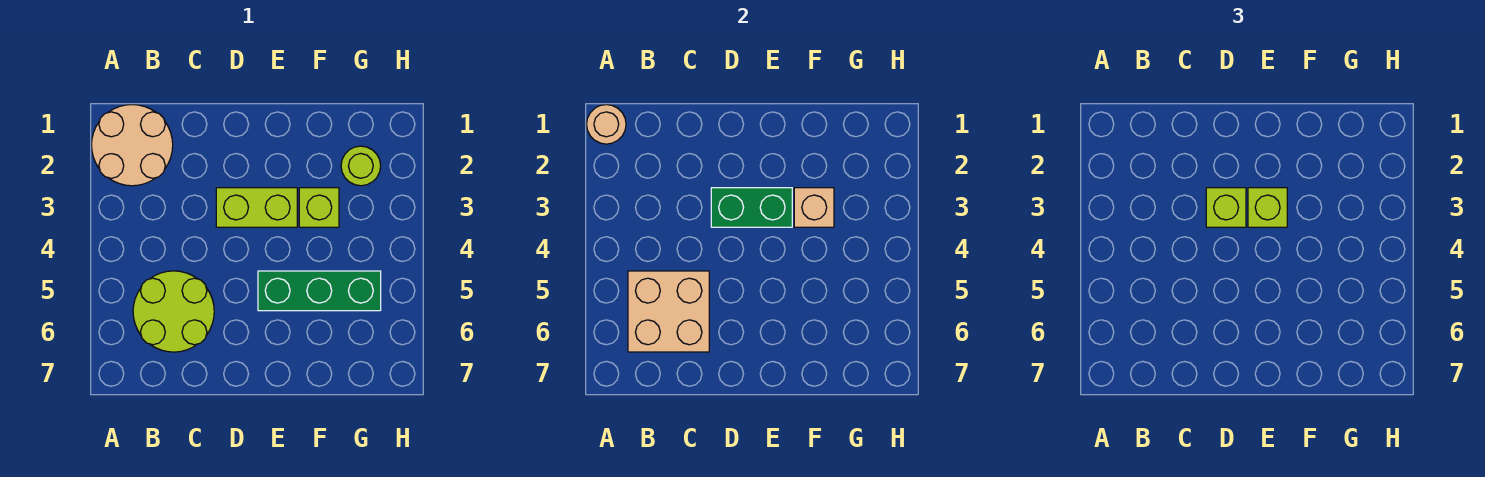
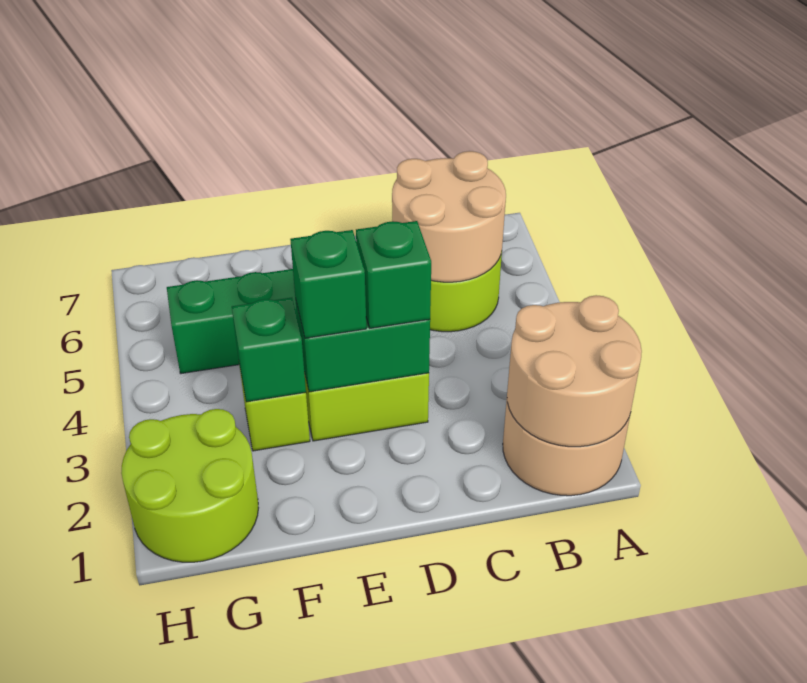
tan 1x1 round brick [587,105,626,144] -> tan 2x2 round brick [507,295,642,447]
tan 2x2 brick [628,271,709,352] -> tan 2x2 round brick [392,151,506,282]
lime 1x1 brick [1206,188,1246,227] -> green 1x1 brick [356,221,431,328]
lime 1x1 brick [1248,188,1287,227] -> green 1x1 brick [290,230,366,338]
tan 1x1 brick [794,188,834,227] -> green 1x1 brick [232,298,306,402]
lime 1x1 round brick [341,146,381,186] -> lime 2x2 round brick [121,409,258,562]

